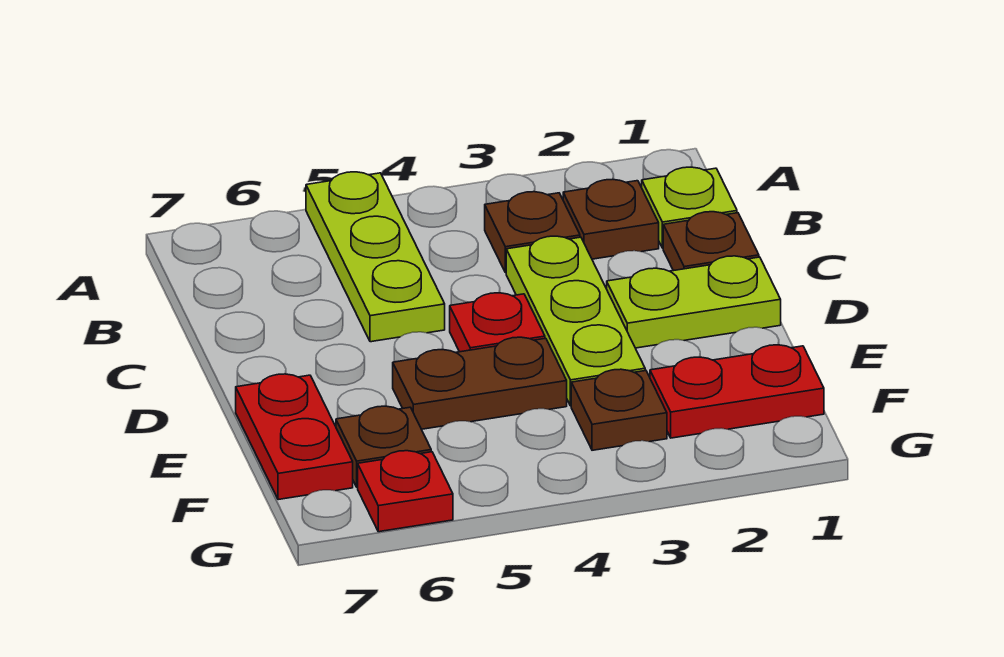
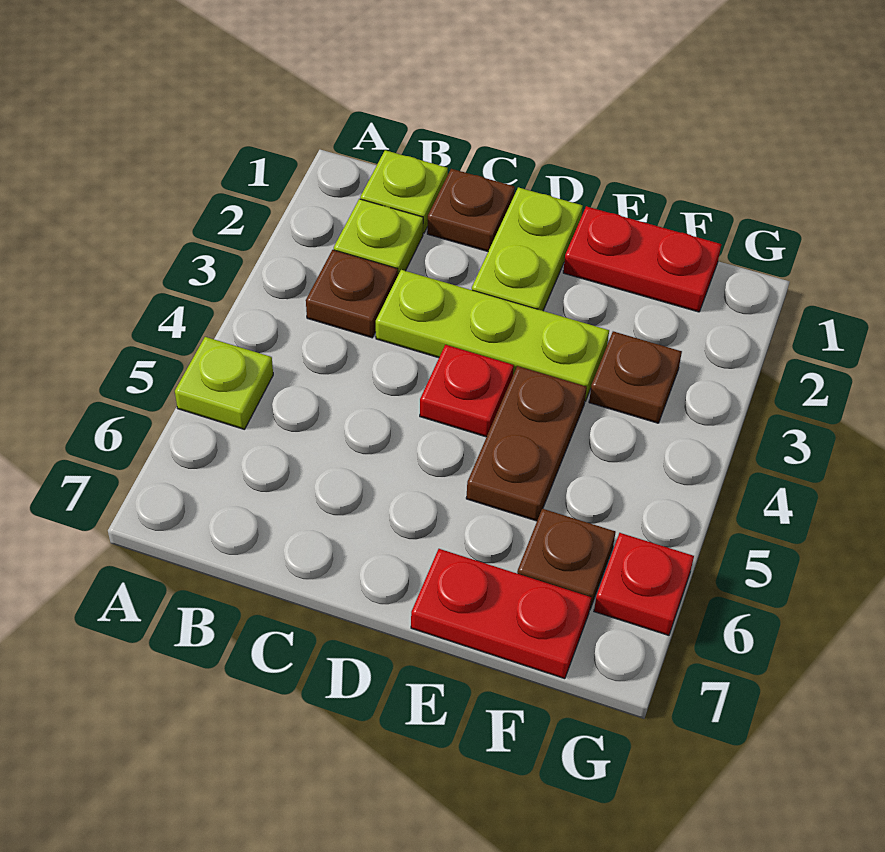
lime 1x3 plate [306,172,445,342] -> lime 1x1 plate [175,337,273,430]
brown 1x1 plate [563,179,659,259] -> lime 1x1 plate [334,199,423,275]
red 1x2 plate [650,345,824,438] -> red 1x2 plate turned to [563,206,721,312]

